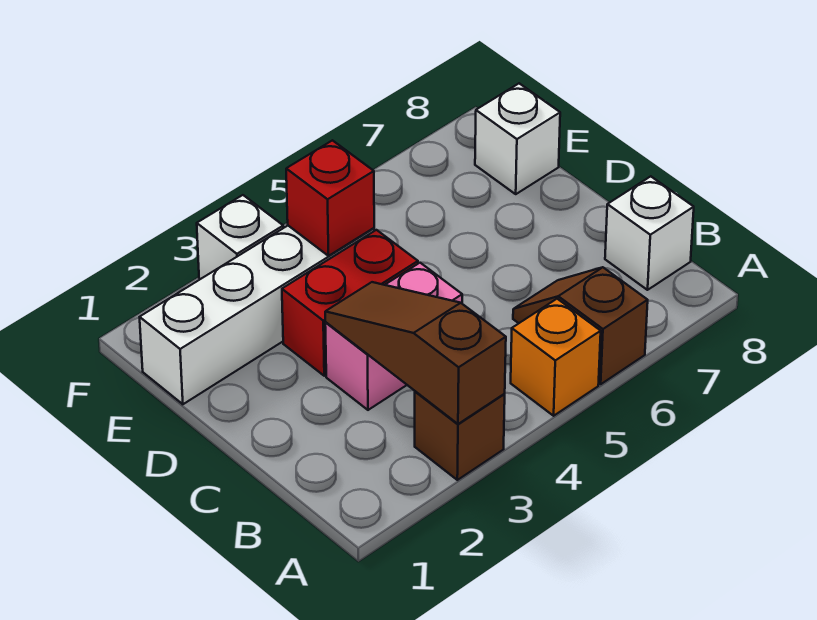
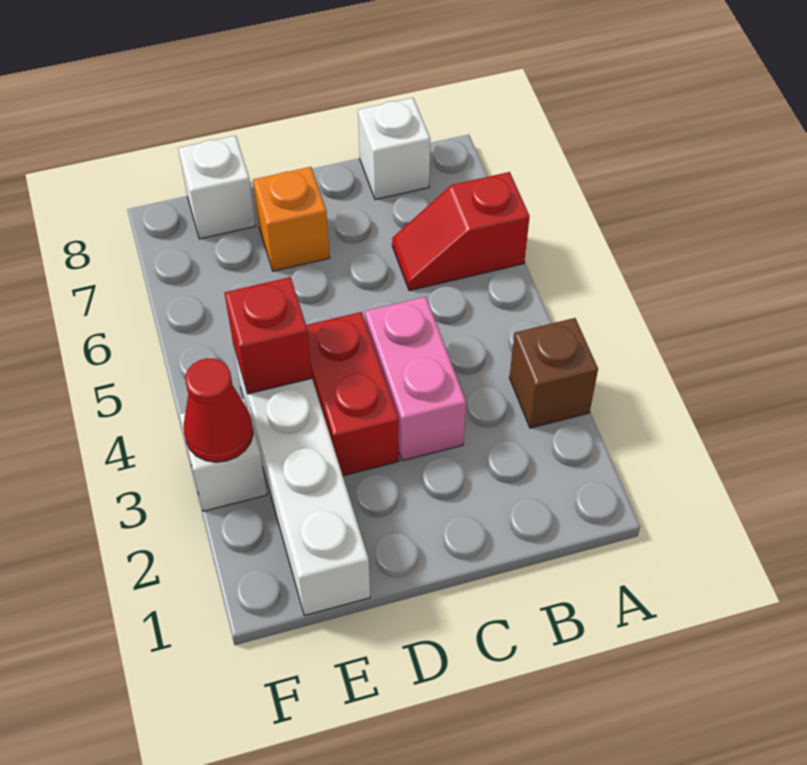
brown 1x3 slope [325,282,506,424] -> none
orange 1x1 brick [511,299,601,416] -> orange 1x1 brick moved to [253,167,330,271]
brown 1x2 slope [513,267,648,384] -> red 1x2 slope [392,172,530,291]
none -> red 1x1 cone [184,358,253,462]

